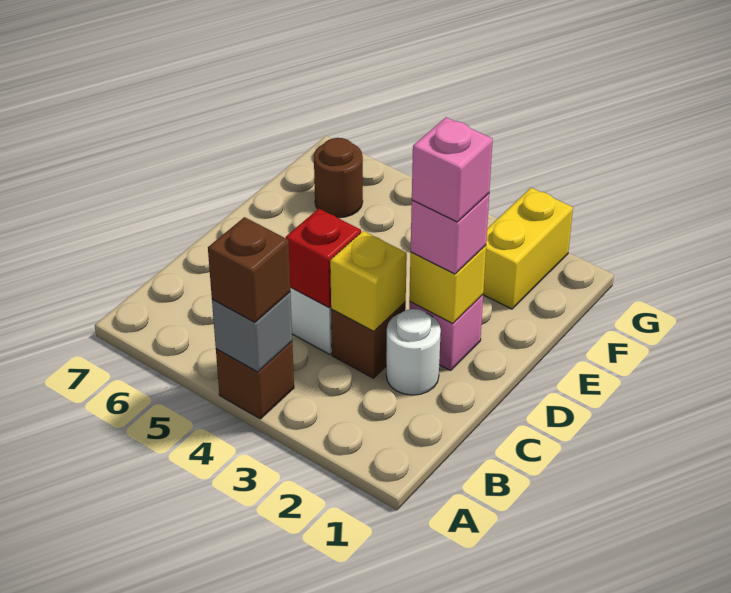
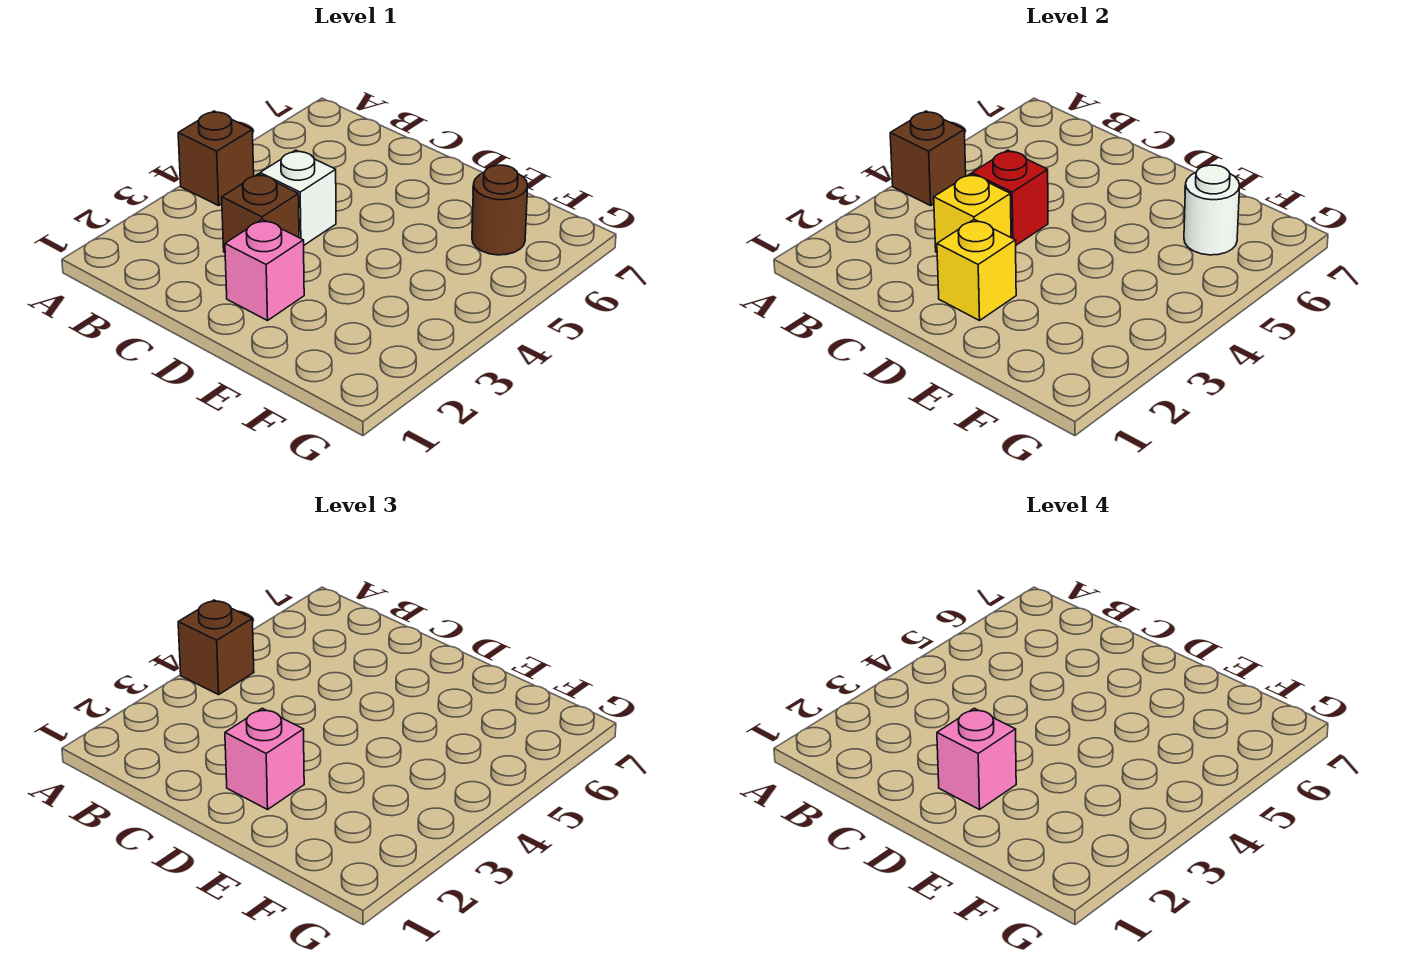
grey 1x1 brick [212,292,292,372] -> brown 1x1 brick [890,111,966,206]
white 1x1 round brick [386,309,441,395] -> white 1x1 round brick moved to [1184,165,1240,255]
yellow 1x2 brick [483,188,573,309] -> none

